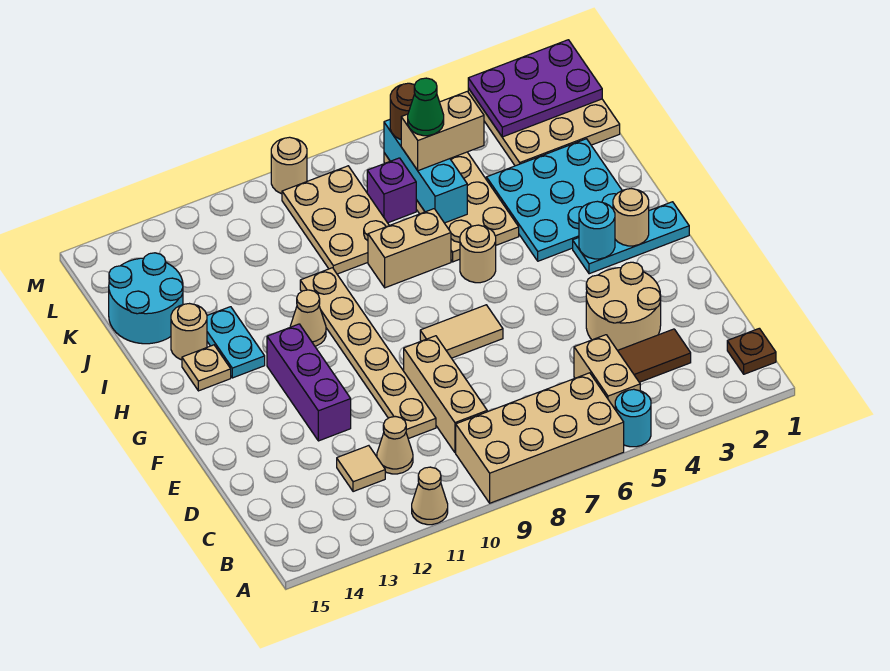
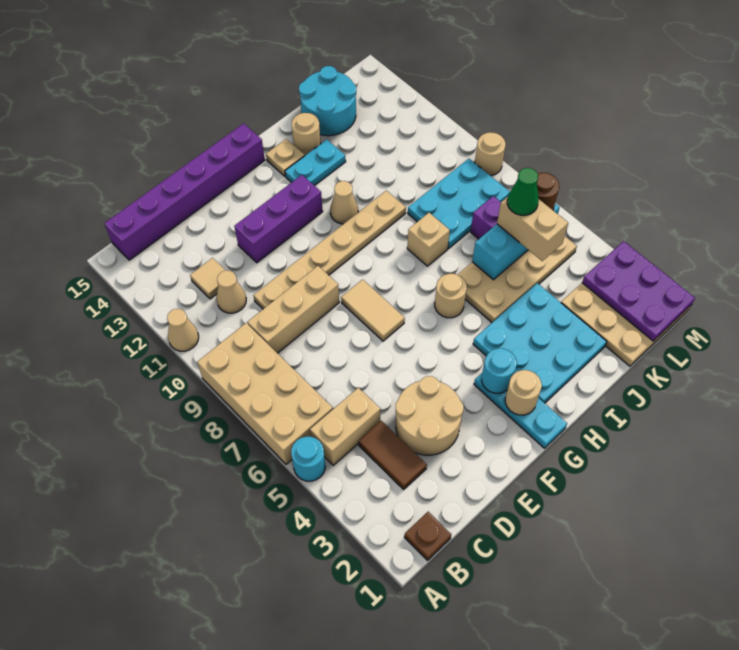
none -> purple 1x6 brick [104,123,265,260]
tan 1x2 brick [368,209,451,288] -> tan 1x1 brick [407,213,450,266]
tan 2x3 plate [282,166,389,274] -> cyan 2x3 plate [408,159,510,248]

